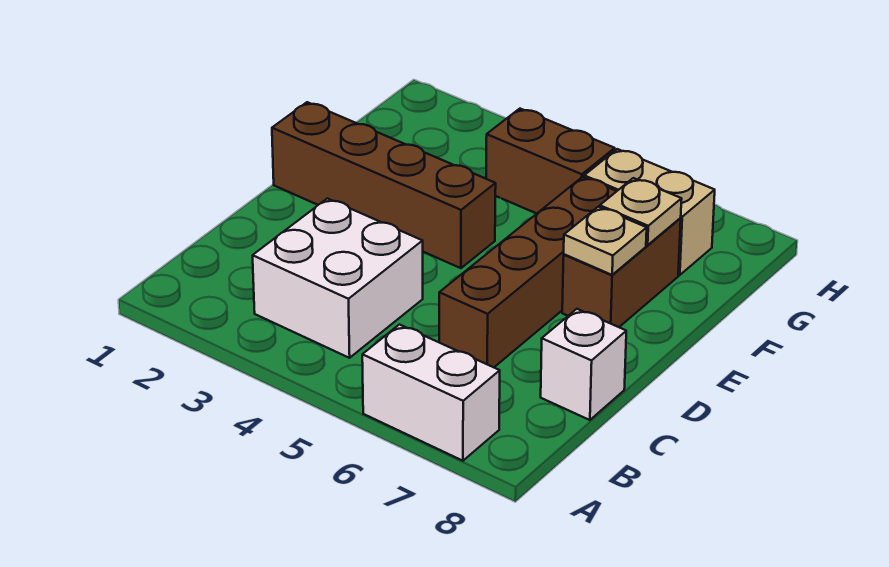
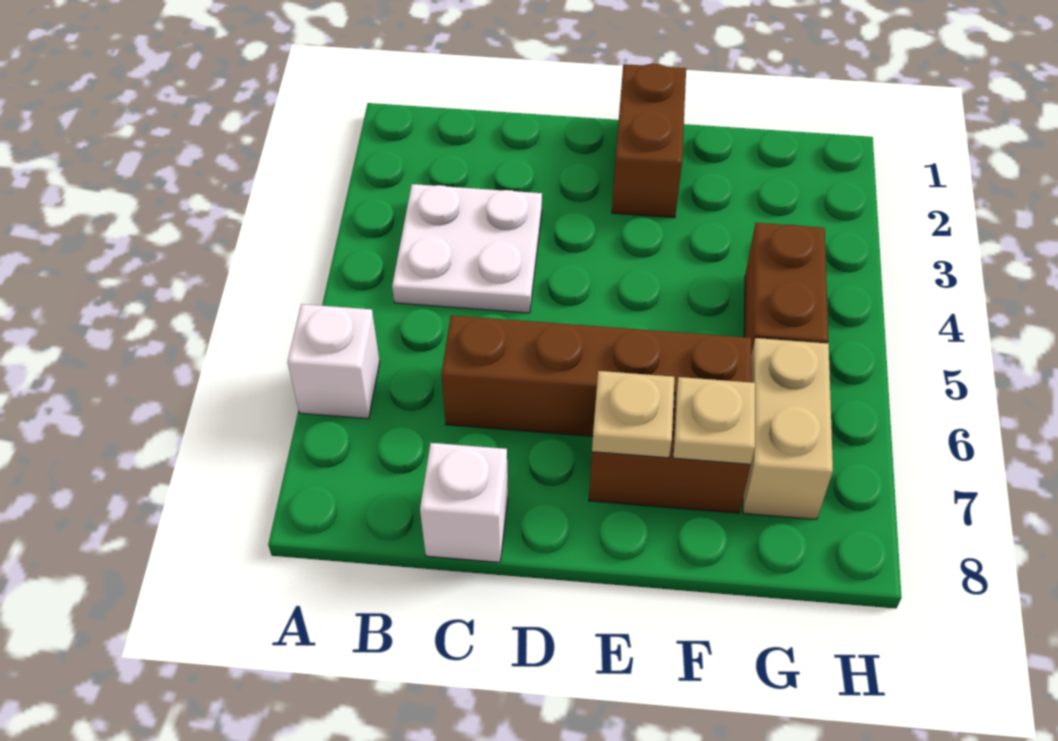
white 1x2 brick [362,325,500,461] -> white 1x1 brick [287,304,380,419]
white 2x2 brick [253,199,423,358] -> white 2x2 plate [392,184,542,313]
brown 1x4 brick [272,102,496,268] -> brown 1x2 brick [612,64,686,218]

